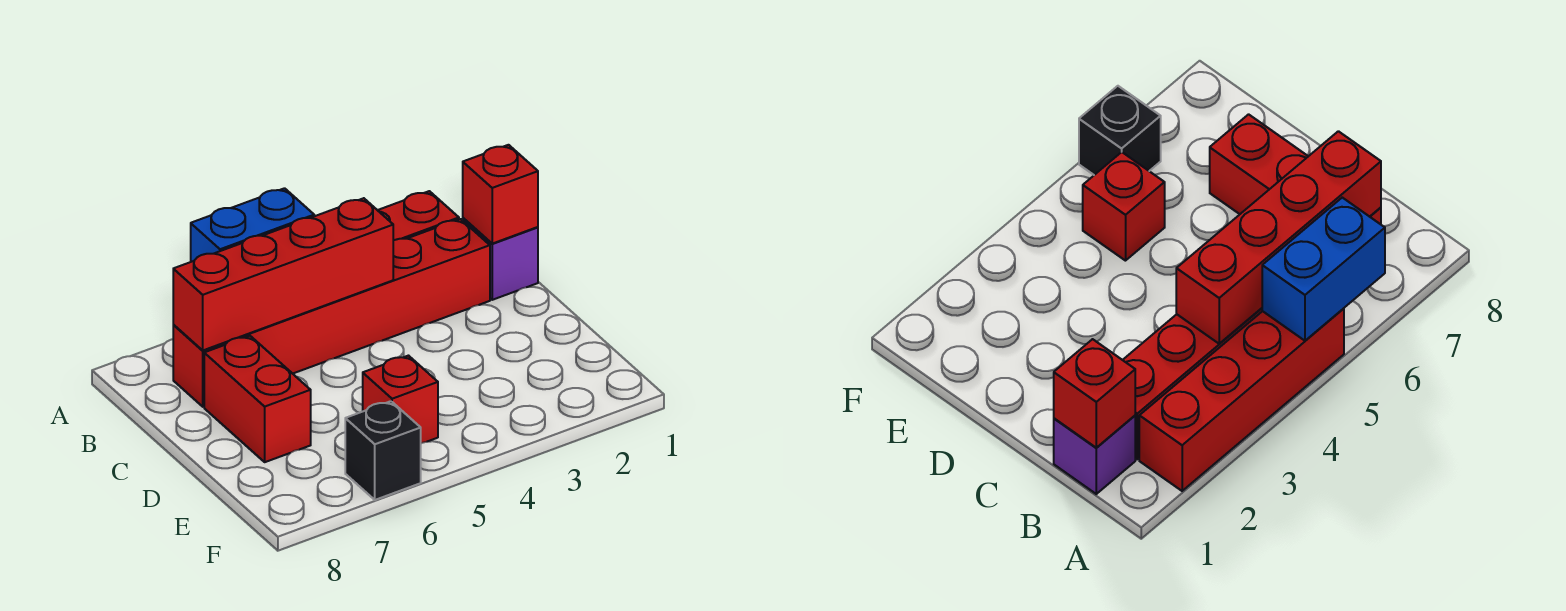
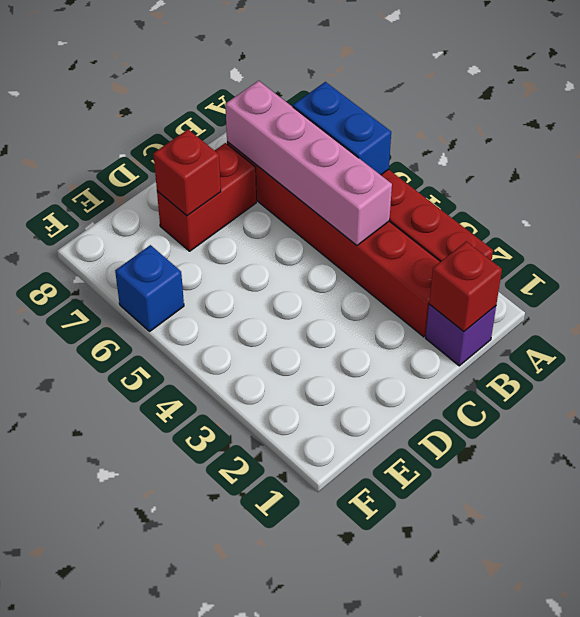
red 1x4 brick [173,198,393,350] -> pink 1x4 brick [225,81,392,246]
red 1x1 brick [363,356,438,443] -> red 1x1 brick moved to [153,130,221,216]
black 1x1 brick [345,401,421,500] -> blue 1x1 brick [115,245,184,331]

